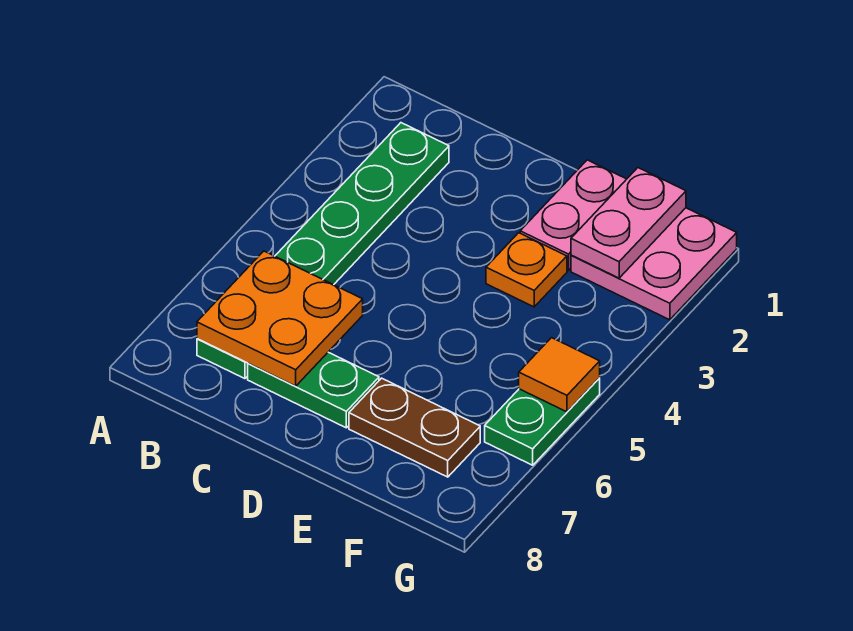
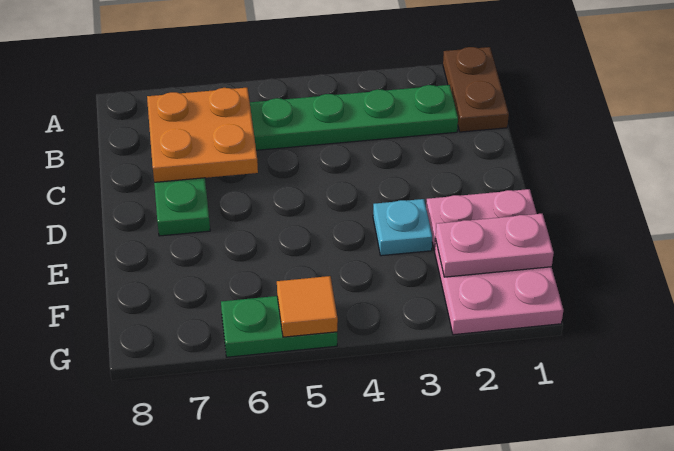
orange 1x1 plate [486,233,567,307] -> cyan 1x1 plate [373,199,432,256]
brown 1x2 plate [349,378,480,477] -> brown 1x2 plate moved to [443,47,509,132]

